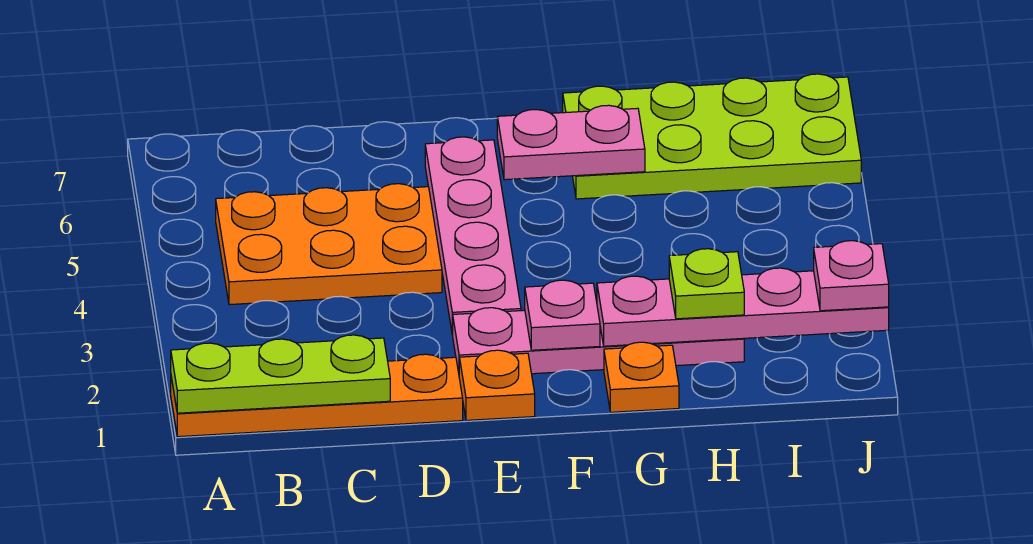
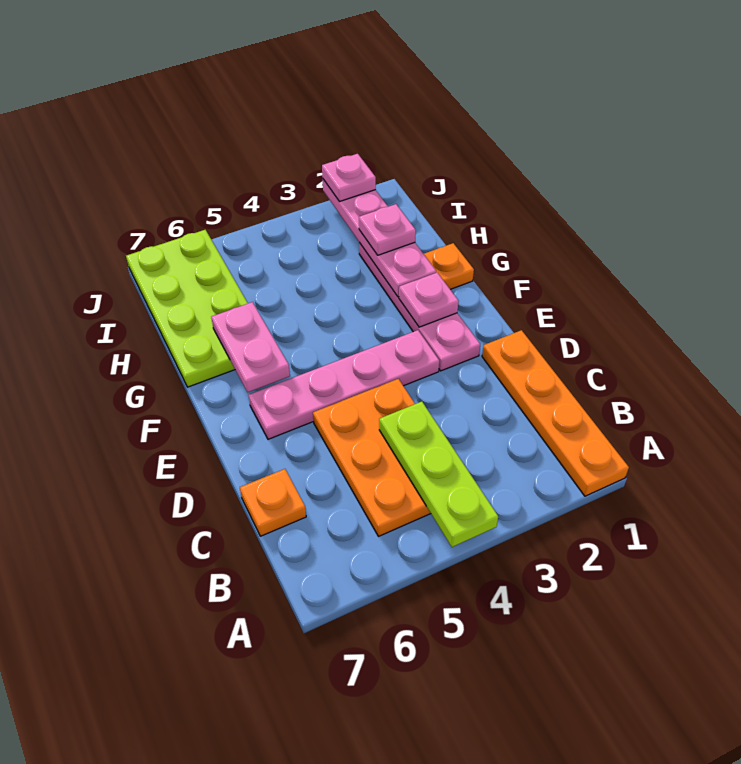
lime 1x3 plate [171,335,390,413] -> lime 1x3 plate moved to [379,402,498,547]
orange 1x1 plate [459,350,535,420] -> orange 1x1 plate moved to [240,469,306,536]
lime 1x1 plate [669,249,744,319] -> pink 1x1 plate [359,204,416,255]

